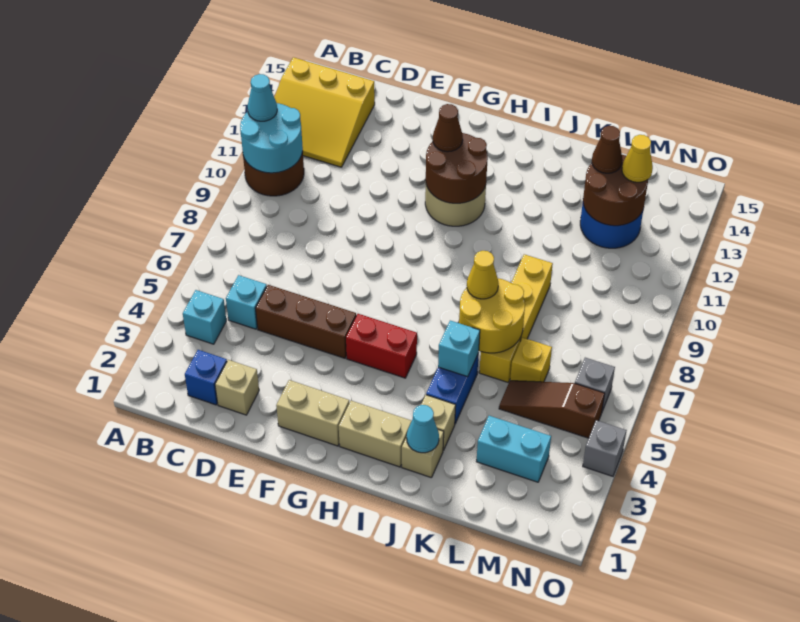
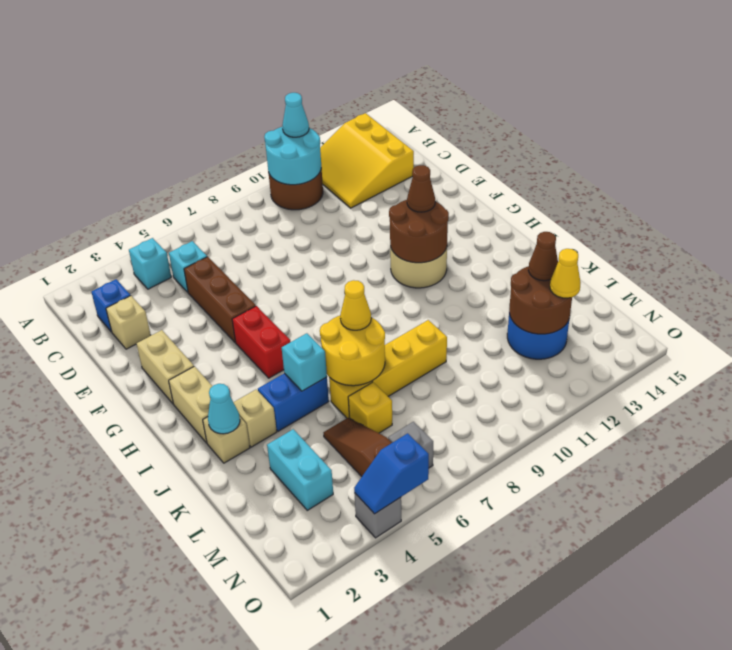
none -> blue 1x2 slope [354,433,429,514]

